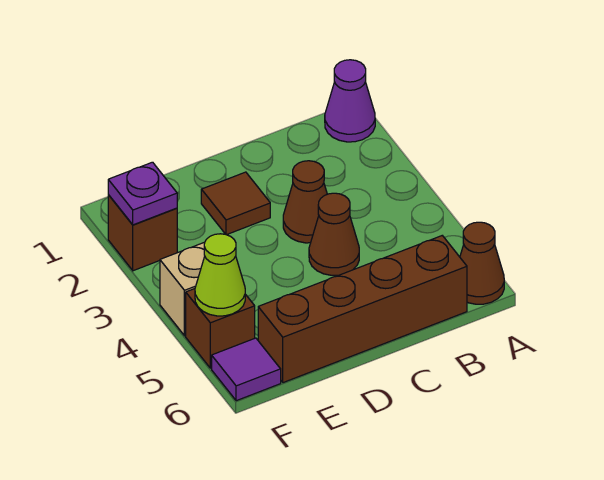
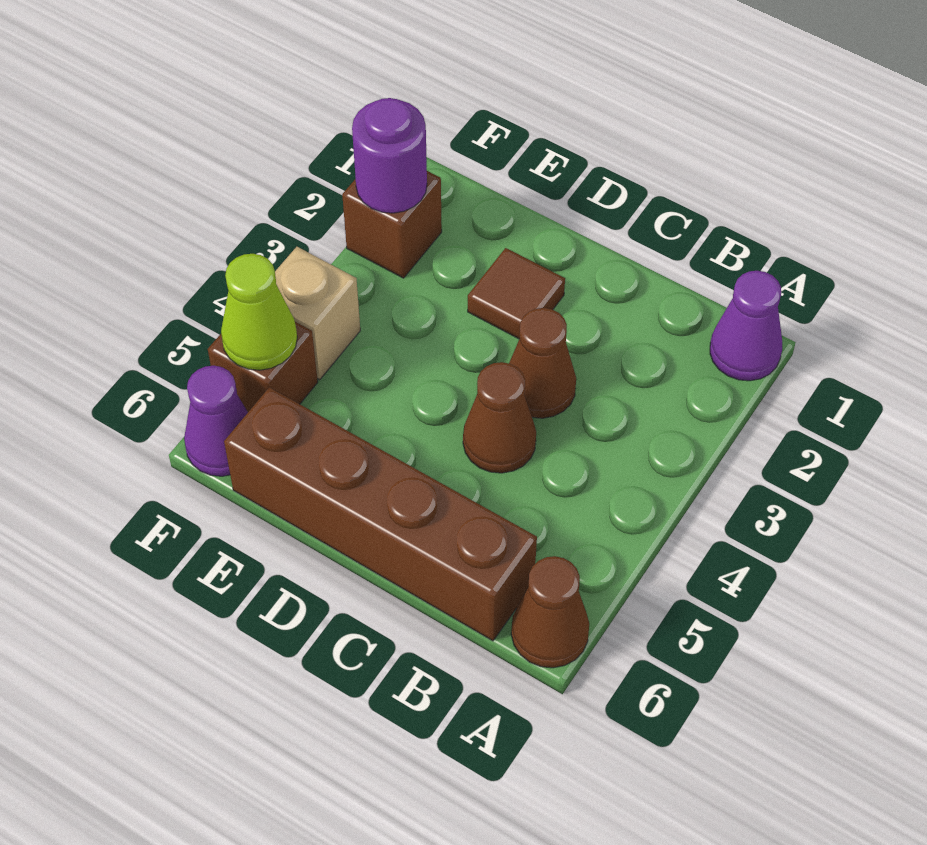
purple 1x1 plate [108,162,177,225] -> purple 1x1 round brick [352,98,427,213]
purple 1x1 tile [212,338,281,401] -> purple 1x1 cone [184,366,248,476]

